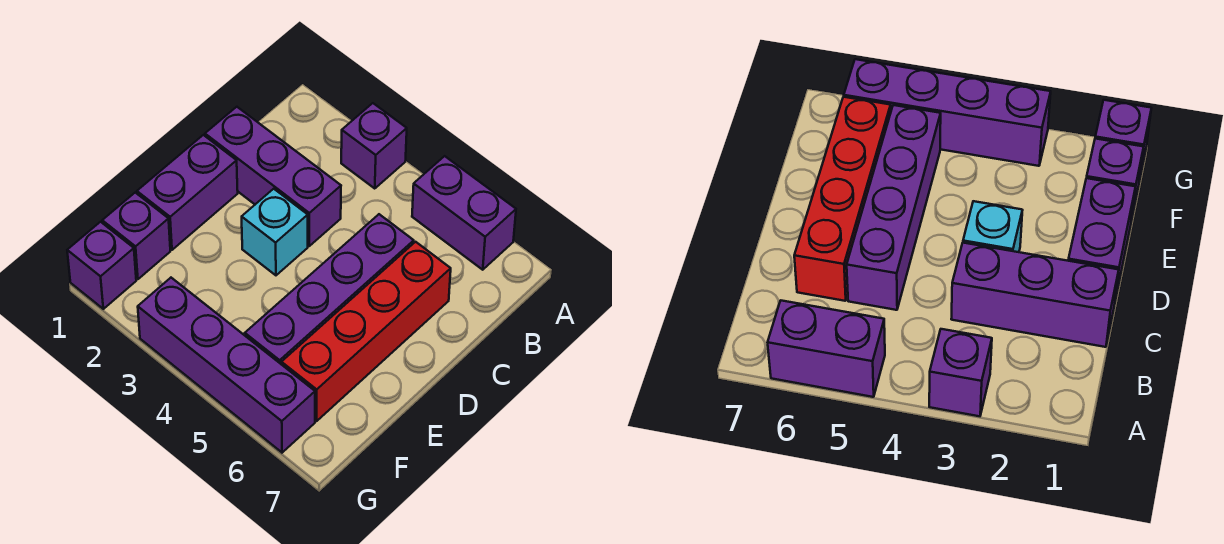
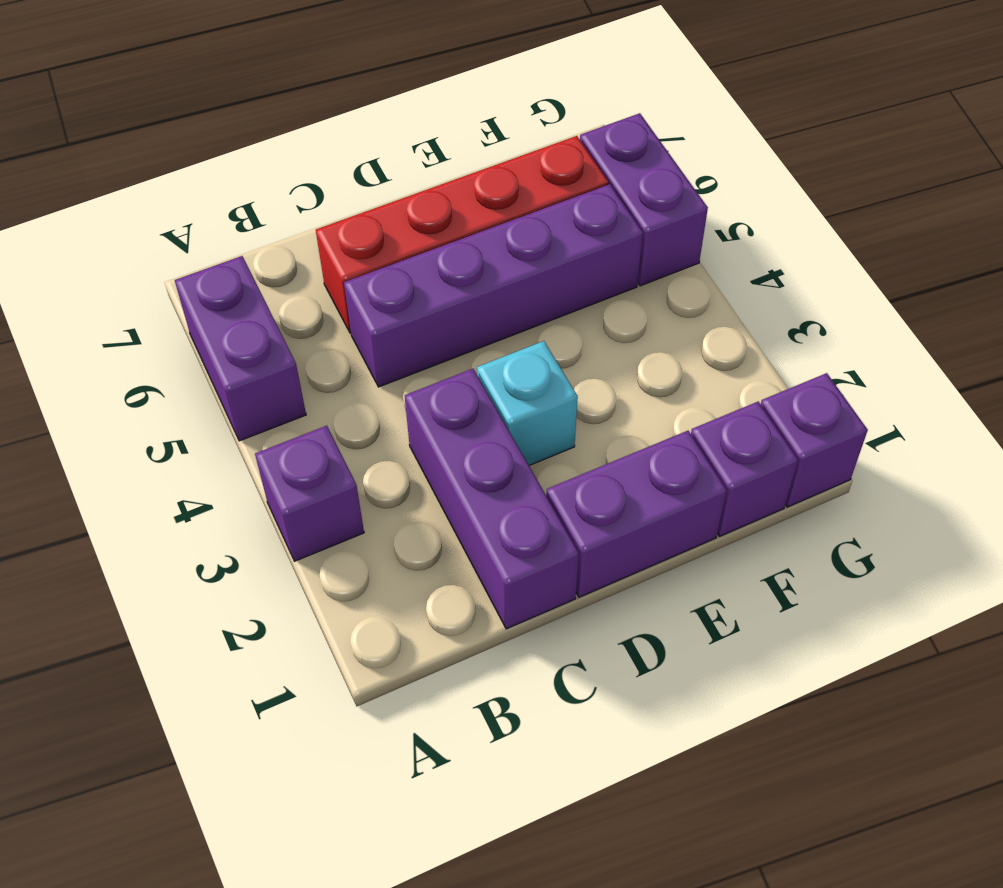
purple 1x4 brick [138,278,315,453] -> purple 1x2 brick [580,113,708,286]

